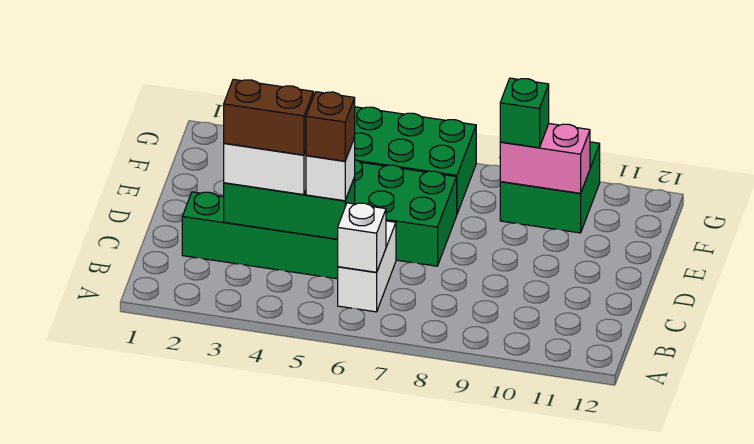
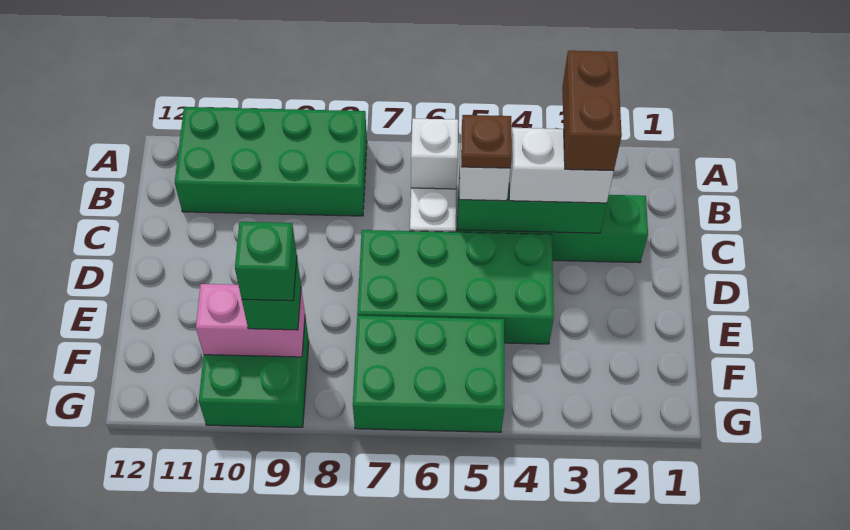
none -> green 2x4 brick [175,107,367,216]
brown 1x2 brick [224,79,313,155] -> brown 1x2 brick turned to [562,51,622,171]
brown 1x1 brick [306,92,355,161] -> brown 1x1 plate [461,115,512,168]
none -> green 1x1 brick [235,222,297,301]

